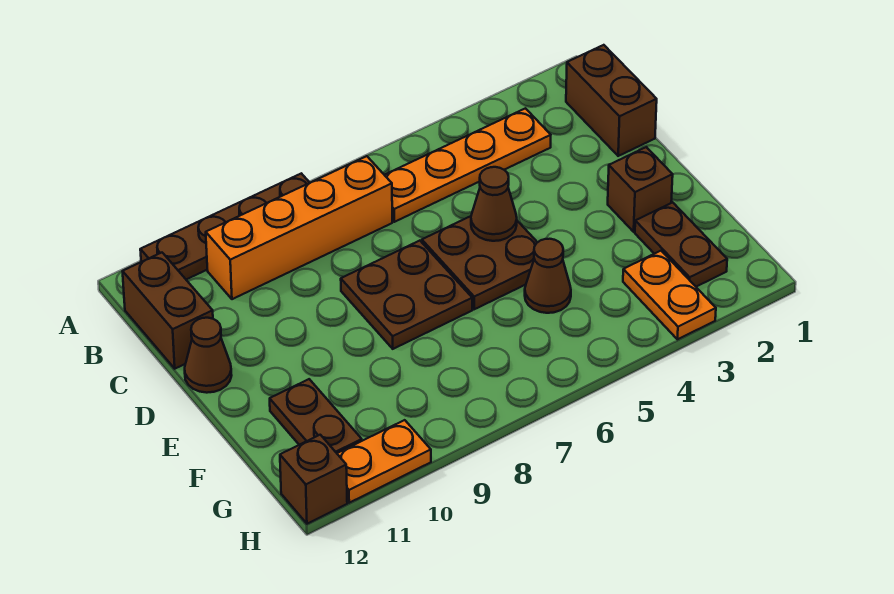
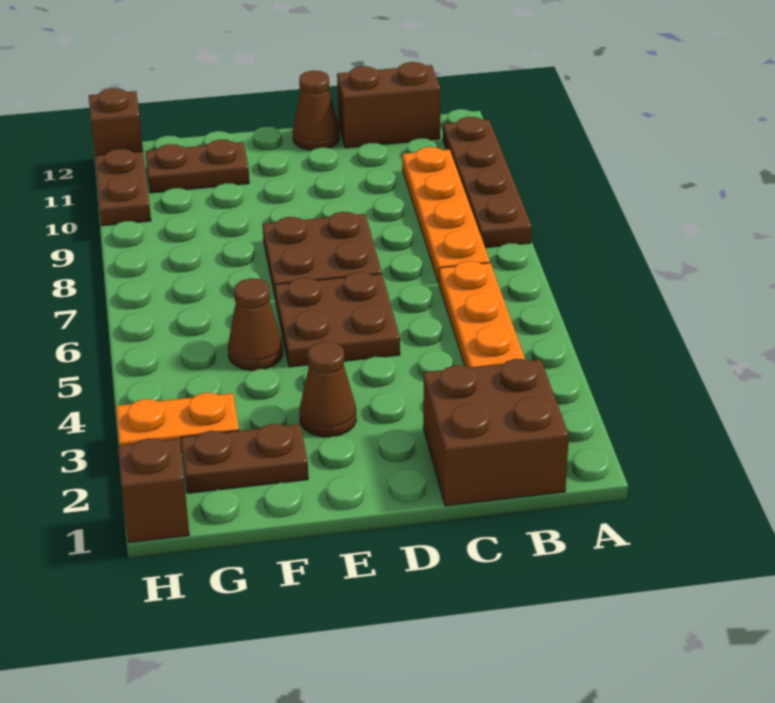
brown 1x2 brick [566,45,657,156] -> brown 2x2 brick [423,359,569,506]
orange 1x4 brick [206,156,392,299] -> orange 1x4 plate [402,147,490,283]
brown 1x1 cone [471,167,517,241] -> brown 1x1 cone moved to [300,341,356,437]
brown 1x1 brick [608,147,673,232] -> brown 1x1 brick moved to [118,438,189,543]
orange 1x2 plate [337,420,431,503] -> brown 1x2 plate [95,149,151,226]

